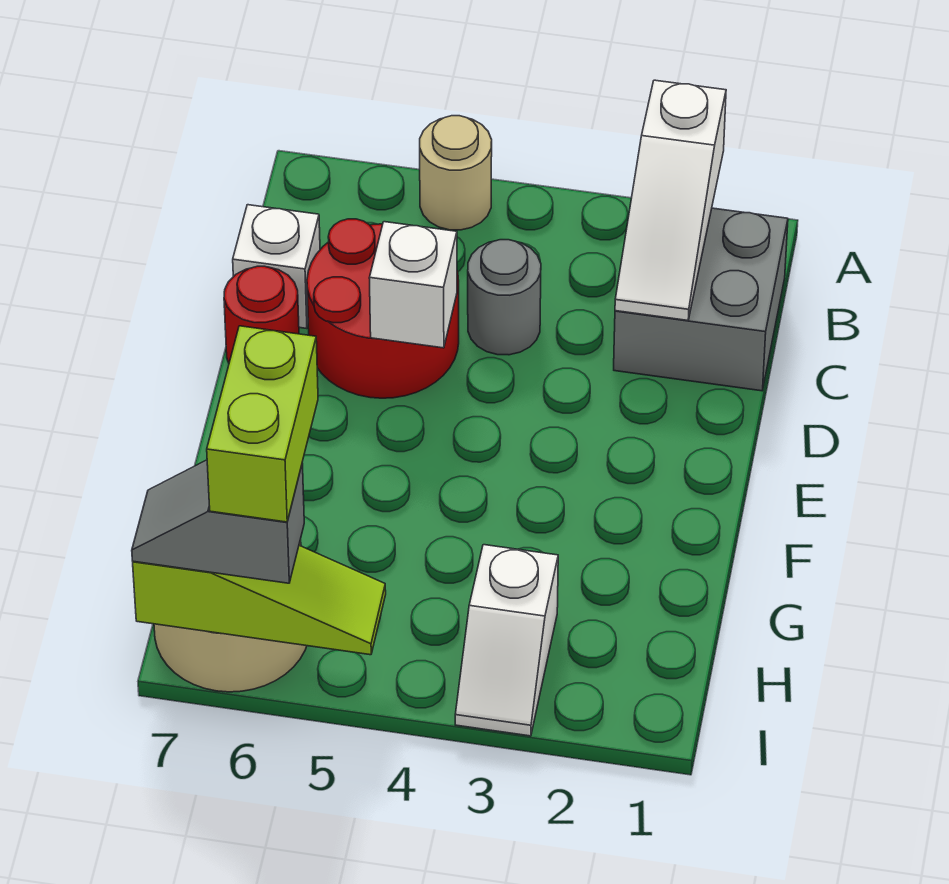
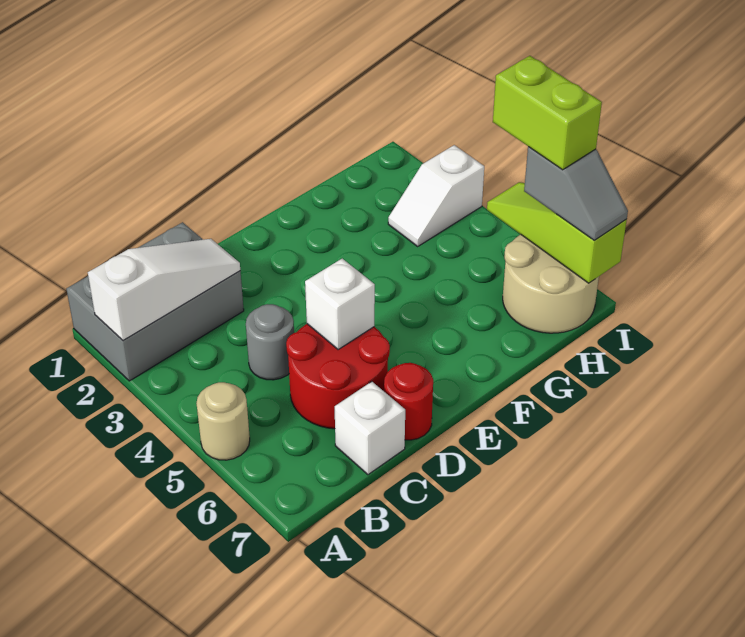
grey 2x2 brick [614,208,788,391] -> grey 2x3 brick [66,222,244,381]
white 1x2 slope [455,545,558,736] -> white 1x2 slope turned to [388,145,484,246]
lime 1x2 brick [207,326,318,522] -> lime 1x2 brick turned to [493,56,602,170]

